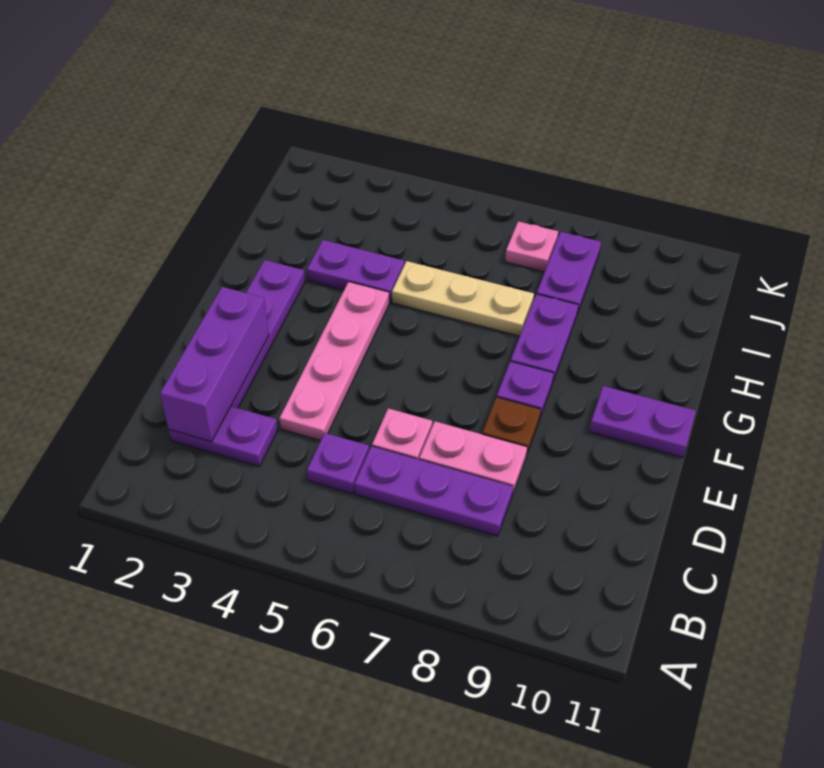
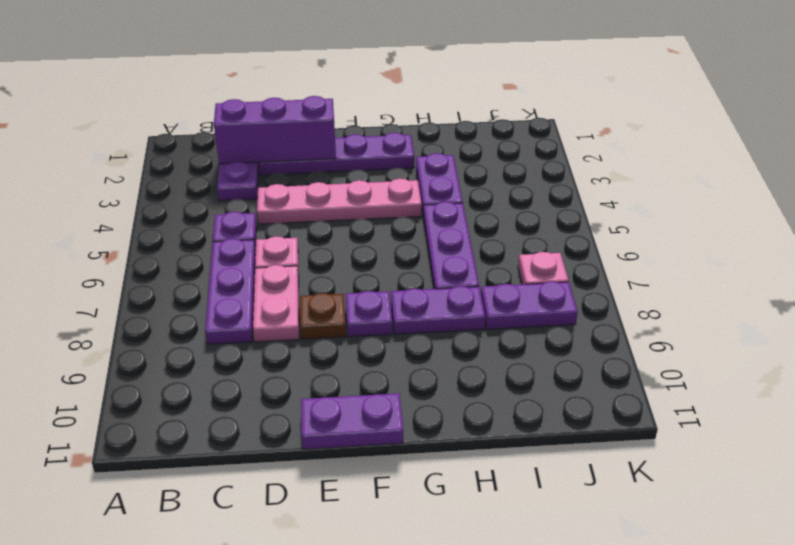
purple 1x2 plate [590,386,696,457] -> purple 1x2 plate turned to [301,393,403,449]
tan 1x3 plate [392,261,534,336] -> purple 1x3 plate [423,202,479,289]

